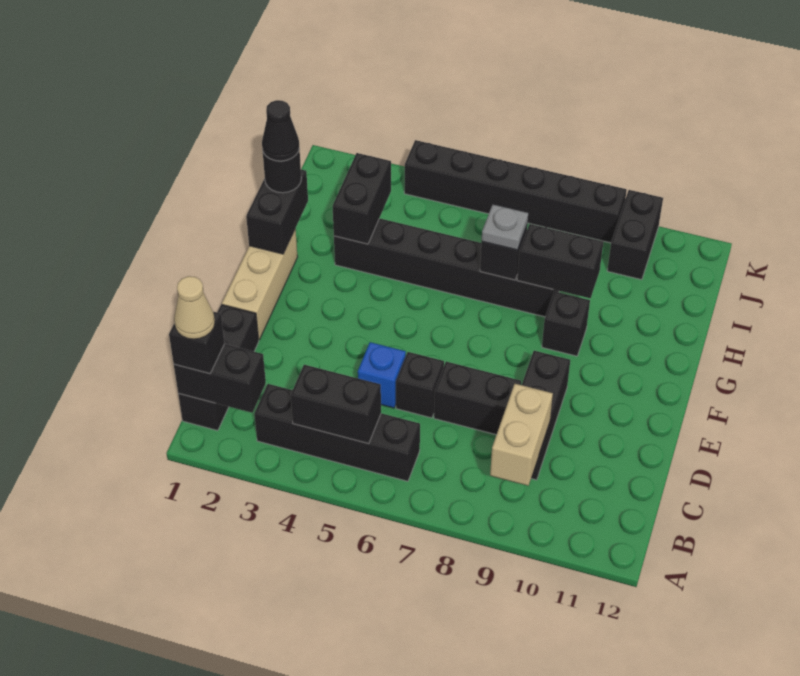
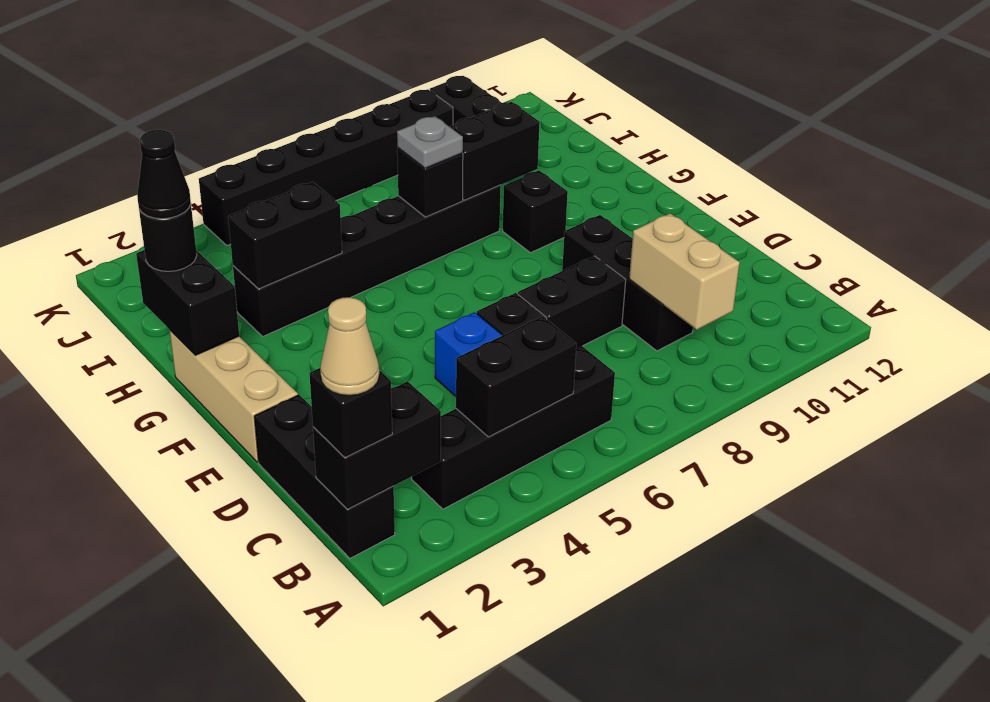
black 1x2 brick [333,153,391,244] -> black 1x2 brick turned to [228,182,342,289]

